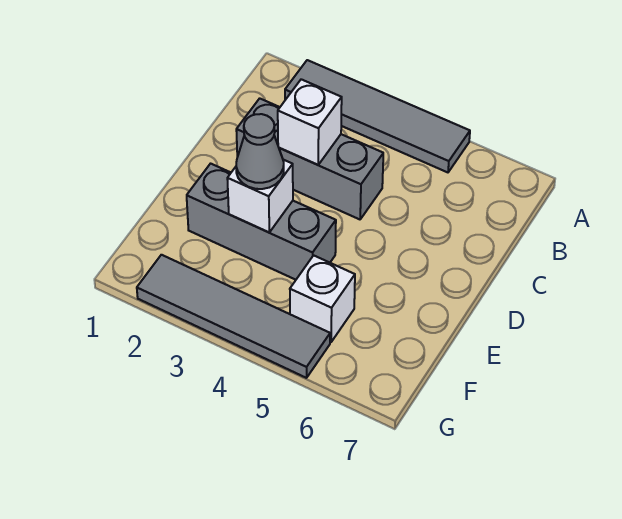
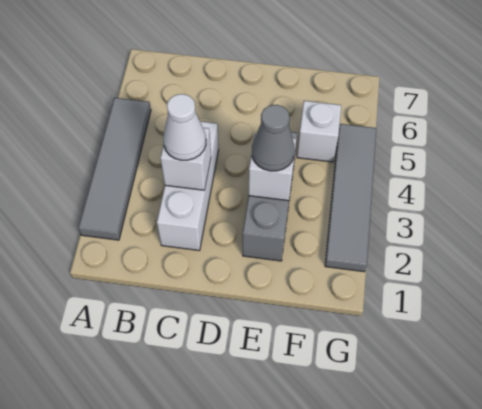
grey 1x3 brick [236,98,383,219] -> white 1x3 brick [157,121,219,250]
none -> white 1x1 cone [163,94,206,160]

